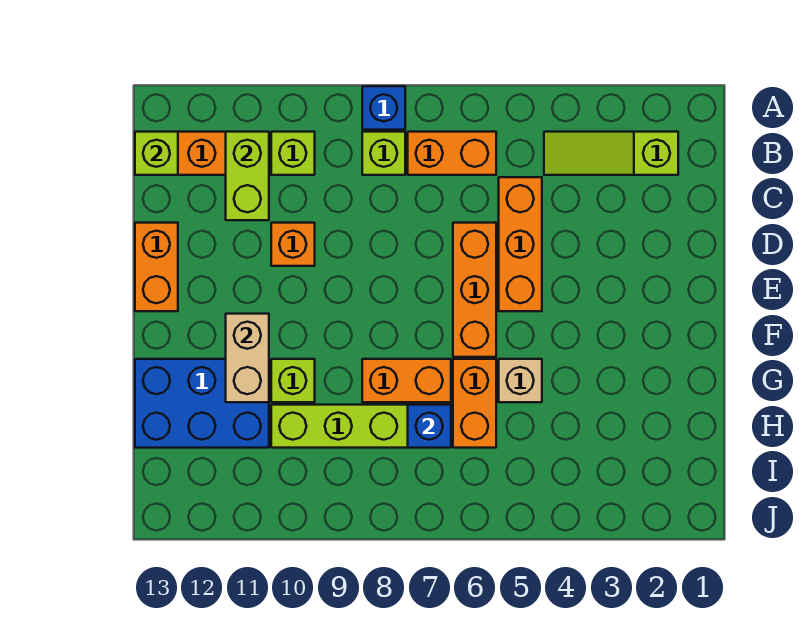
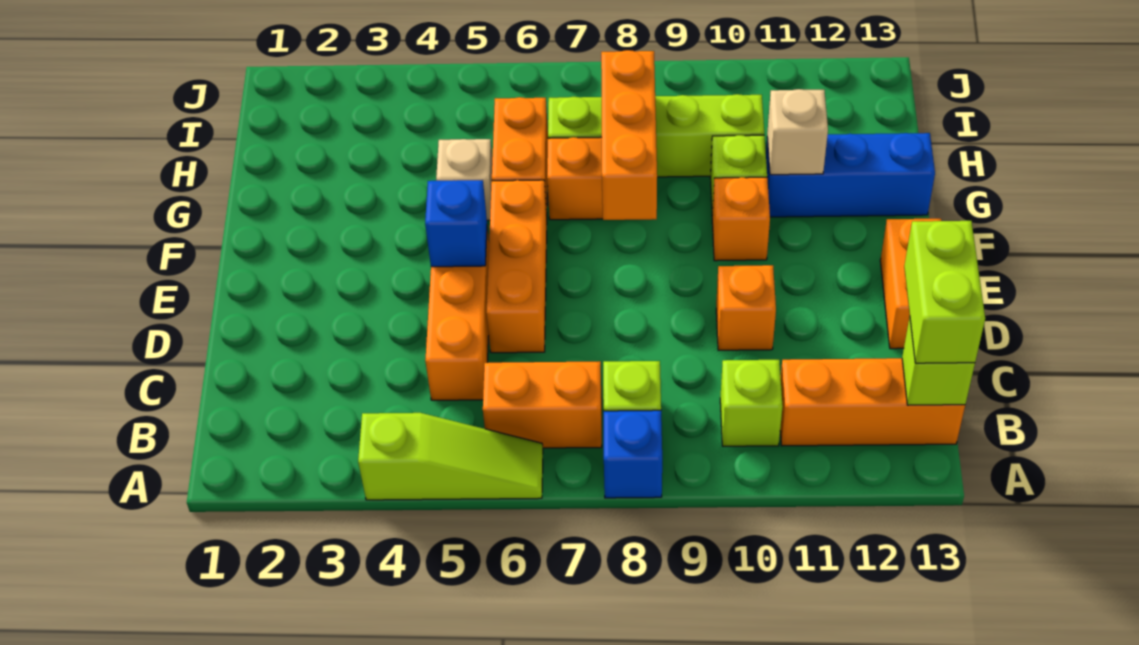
lime 1x3 slope [544,132,678,175] -> lime 1x3 slope moved to [358,413,543,500]
lime 1x2 brick [226,132,269,220] -> lime 1x2 brick moved to [904,221,985,363]
none -> orange 1x3 brick [601,50,657,220]
none -> orange 1x1 brick [712,177,770,261]
tan 1x2 brick [226,314,269,402] -> tan 1x1 brick [767,89,828,175]
blue 2x3 brick [135,359,269,448] -> blue 1x3 brick [766,133,935,217]
blue 1x1 brick [408,405,451,448] -> blue 1x1 brick moved to [425,180,487,267]

